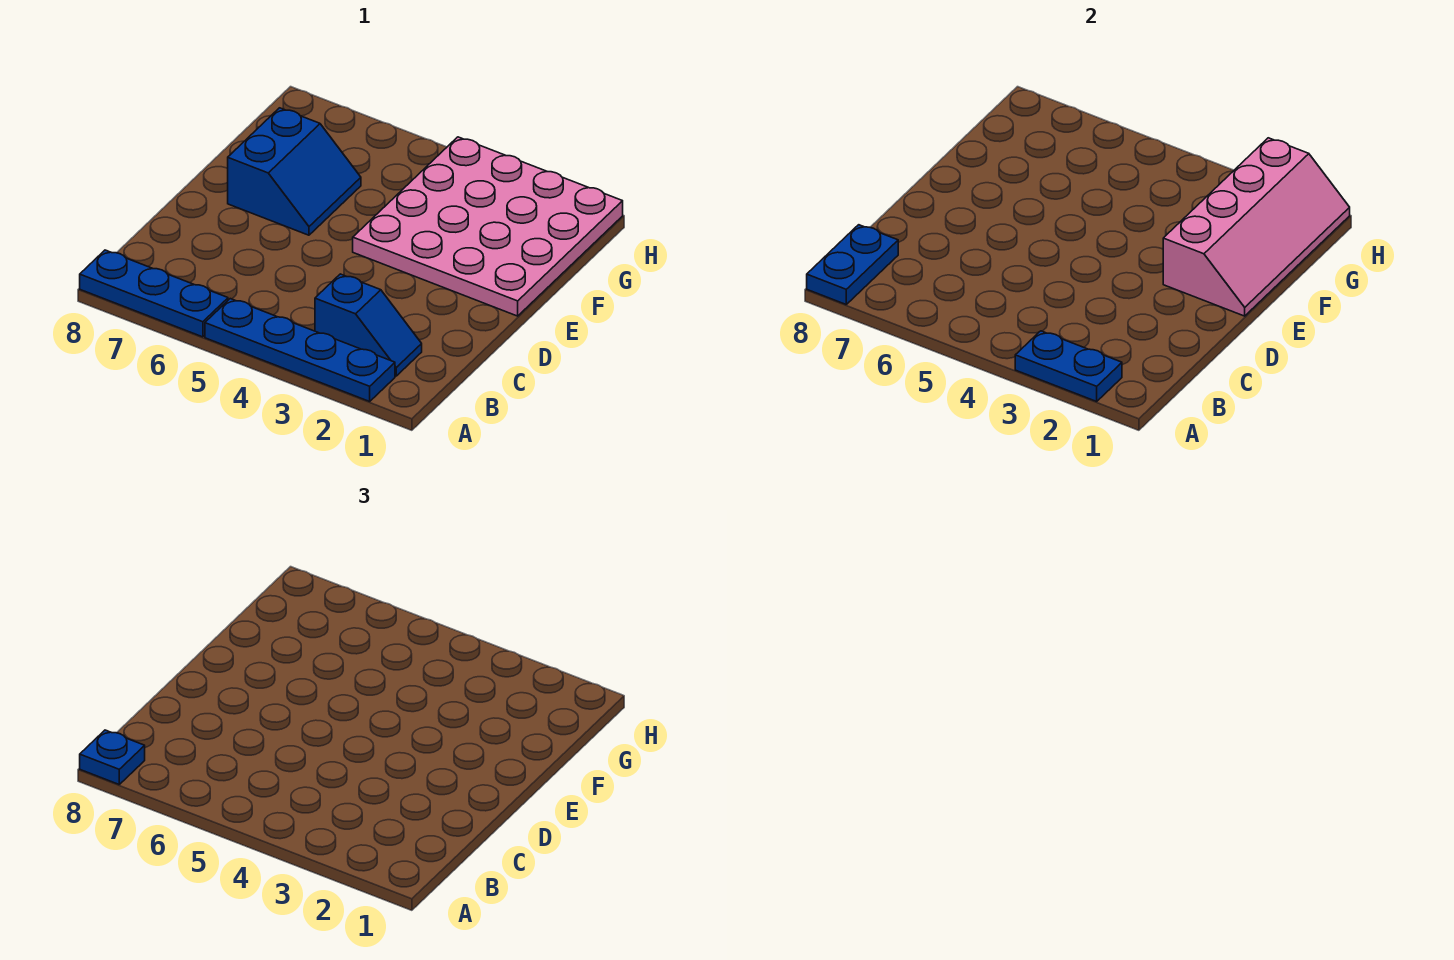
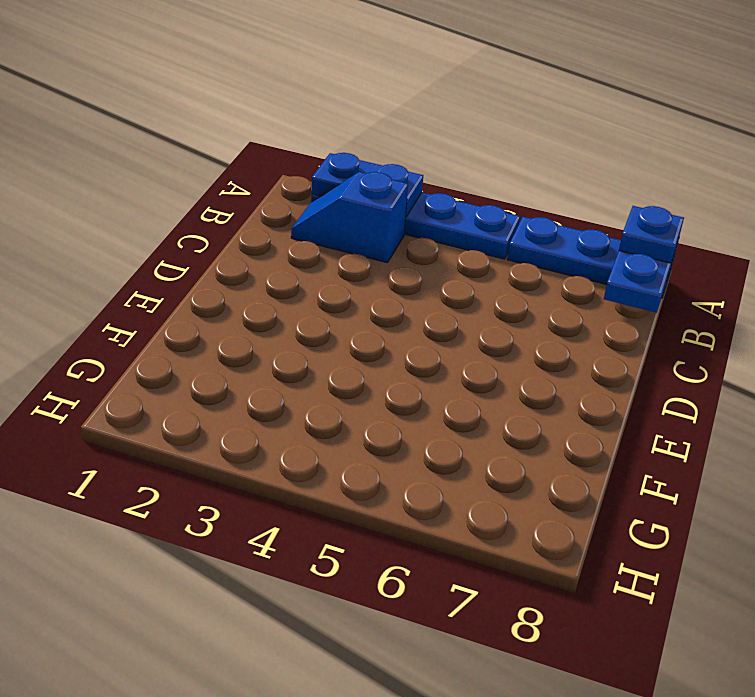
pink 4x4 plate [353,137,623,316] -> none
pink 2x4 slope [1163,138,1350,316] -> none
blue 2x2 slope [228,108,361,235] -> none

